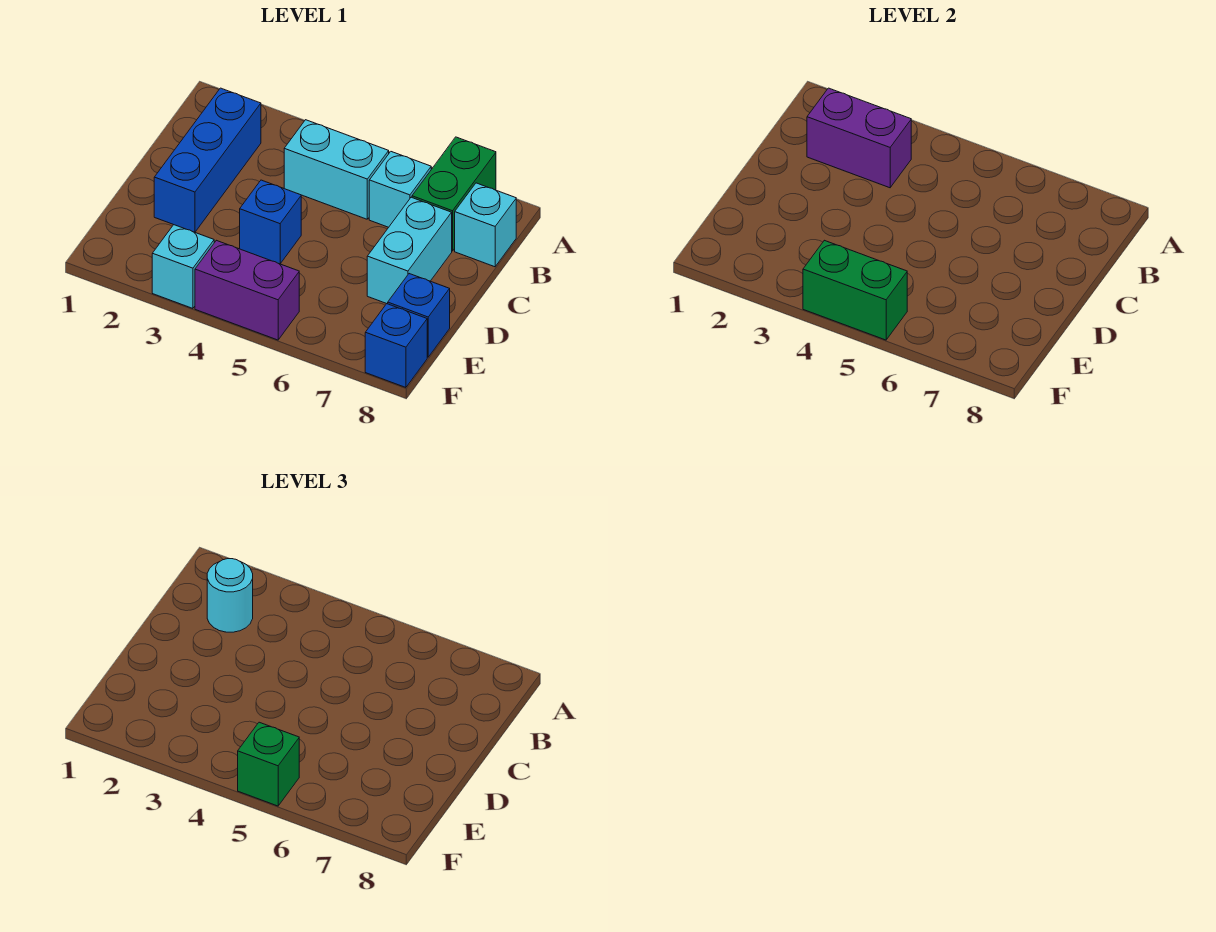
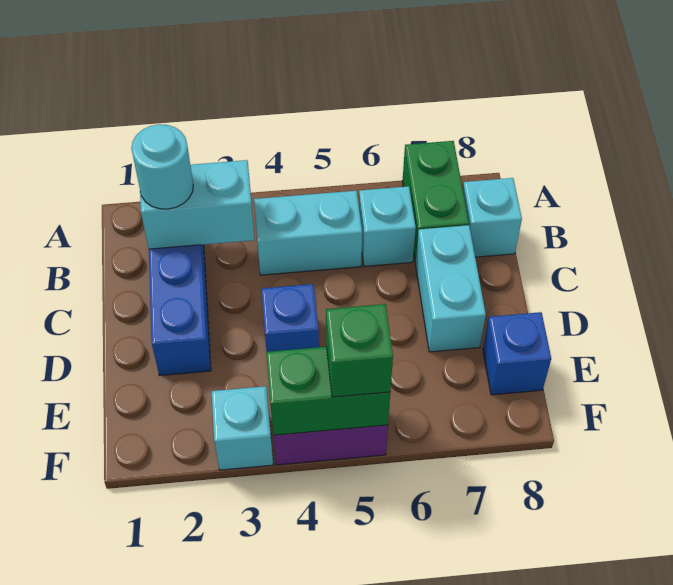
purple 1x2 brick [807,88,911,188] -> cyan 1x2 brick [140,160,255,249]
blue 1x1 brick [365,304,427,387] -> none

